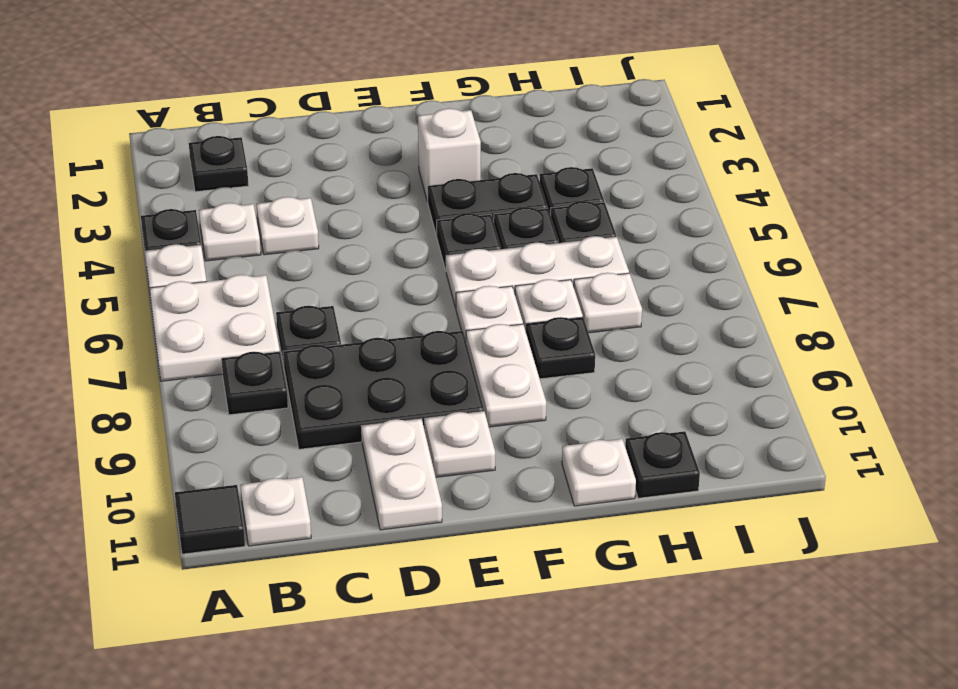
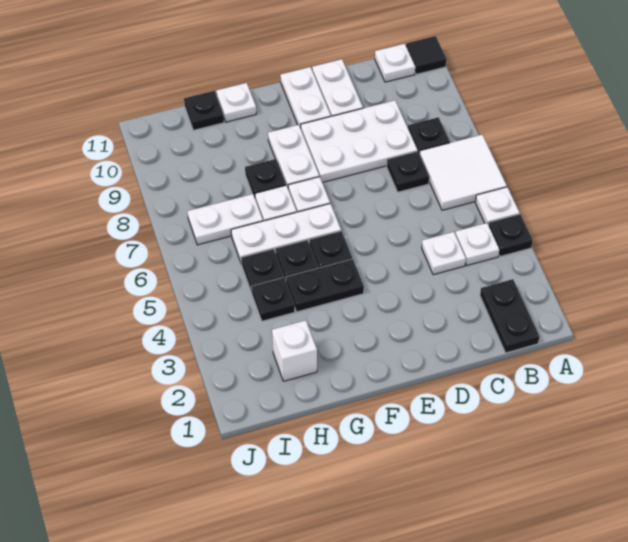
white 2x2 plate [150,275,280,381] -> white 2x2 tile [419,135,507,210]
black 1x1 plate [189,136,249,192] -> black 1x2 plate [480,279,540,353]
black 2x3 plate [283,331,484,449] -> white 2x3 plate [301,100,418,183]
white 1x1 plate [425,412,495,477] -> white 1x2 plate [280,67,331,128]
white 1x1 brick [418,108,481,201] -> white 1x1 brick moved to [272,320,317,381]
white 1x1 plate [574,273,642,333] -> white 1x2 plate [187,194,263,245]

